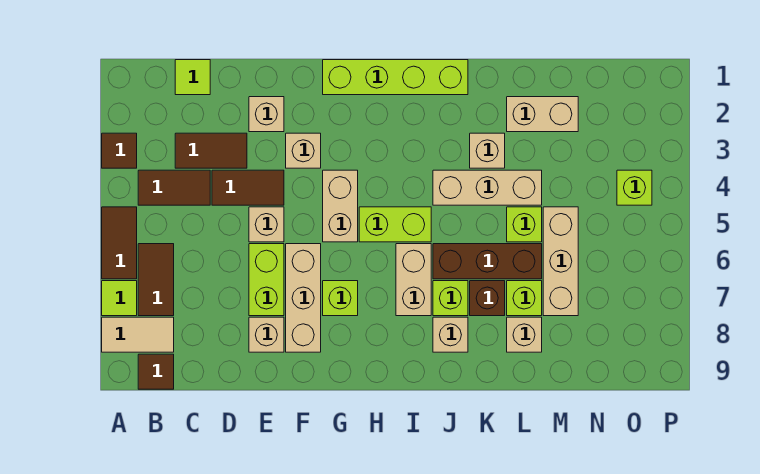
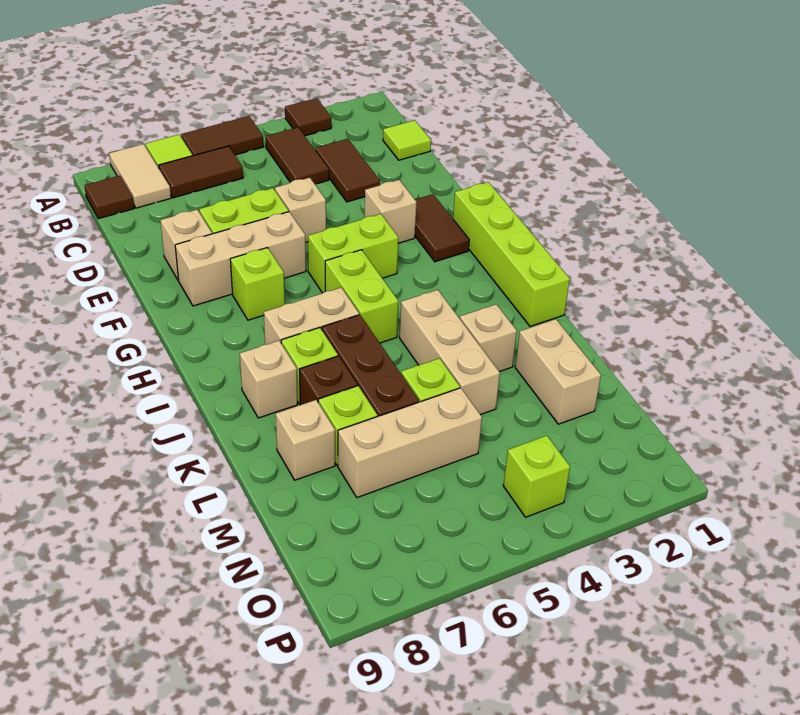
brown 1x2 tile [212,170,284,205] -> brown 1x2 tile moved to [415,194,469,262]
tan 1x1 brick [249,97,284,132] -> none
tan 1x2 brick [323,170,358,242] -> lime 1x2 brick [308,214,398,293]

